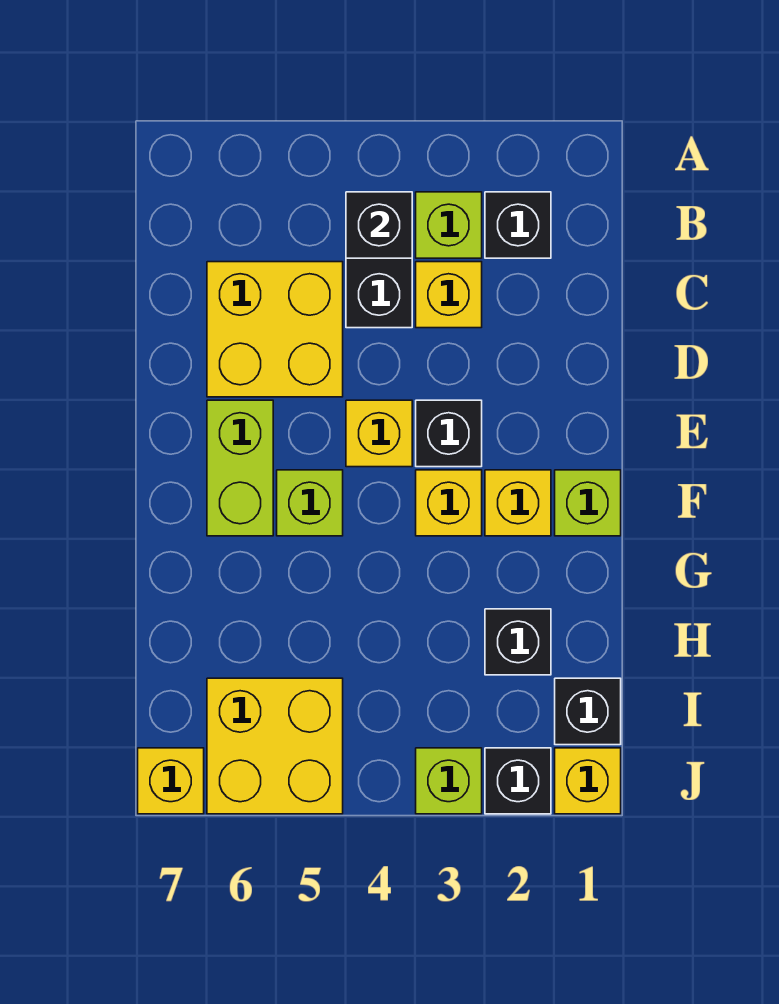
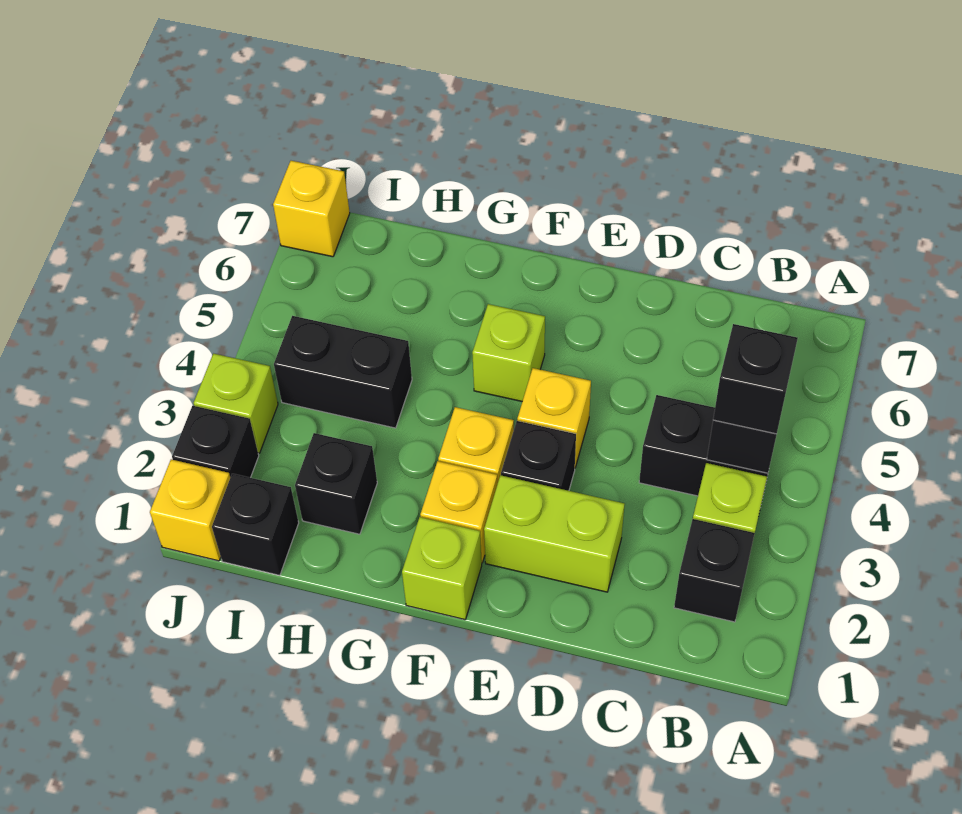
none -> black 1x1 brick [713,324,798,434]
yellow 1x1 brick [416,262,482,328] -> none
yellow 2x2 brick [207,262,343,397] -> none
lime 1x2 brick [207,400,273,536] -> lime 1x2 brick moved to [484,475,625,592]
none -> black 1x2 brick [274,316,412,428]
yellow 2x2 brick [207,678,343,814] -> none

